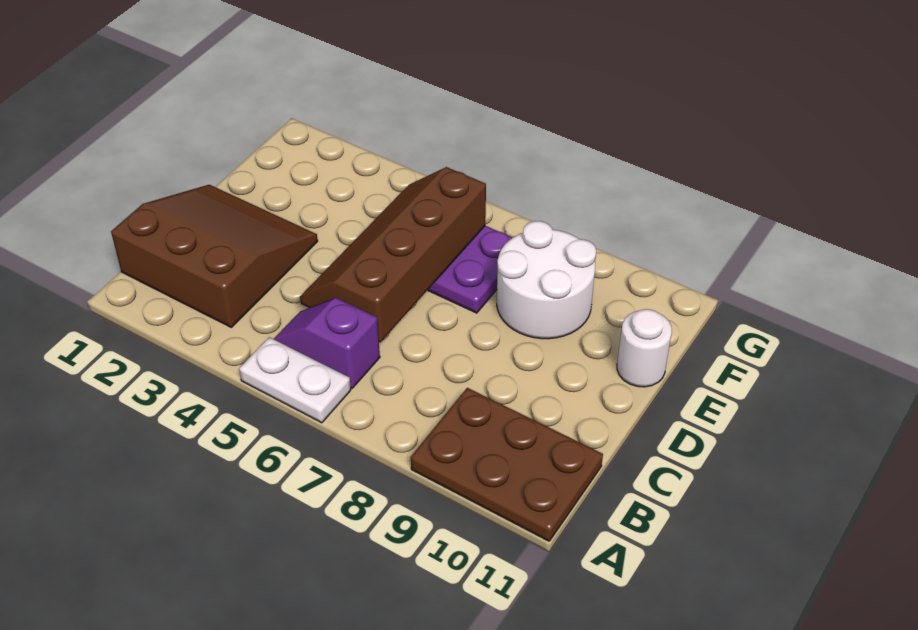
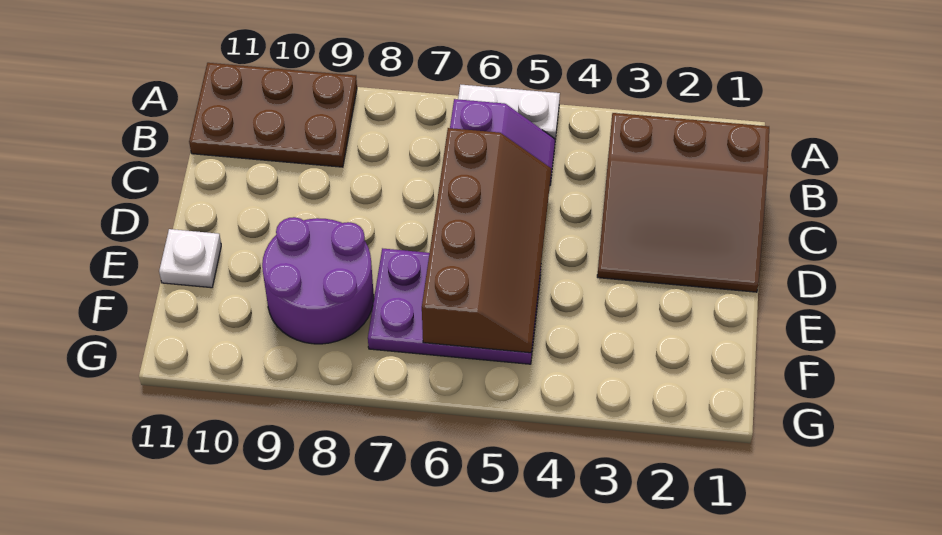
white 2x2 round brick [497,221,596,339] -> purple 2x2 round brick [262,217,374,344]
white 1x1 round brick [617,309,672,387] -> white 1x1 plate [159,229,221,288]

